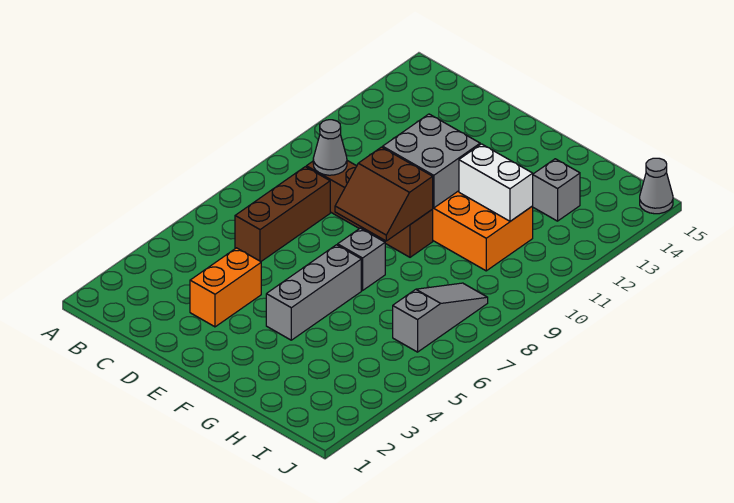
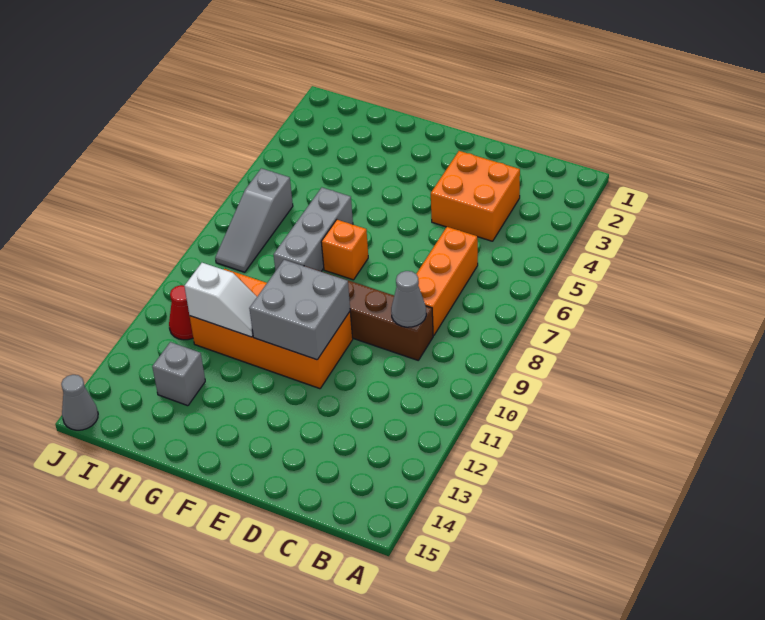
brown 1x3 brick [235,167,330,262] -> orange 1x3 brick [416,227,478,336]
orange 1x2 brick [190,248,261,327] -> orange 2x2 brick [431,151,520,241]
brown 2x2 slope [335,147,433,241] -> none
grey 1x3 brick [266,245,361,340] -> grey 1x3 brick moved to [274,188,353,271]
grey 1x1 brick [338,228,385,290] -> orange 1x1 brick [321,220,368,280]
white 1x2 brick [459,144,533,221] -> white 1x2 slope [184,263,257,337]
none -> red 1x1 cone [169,285,193,340]

